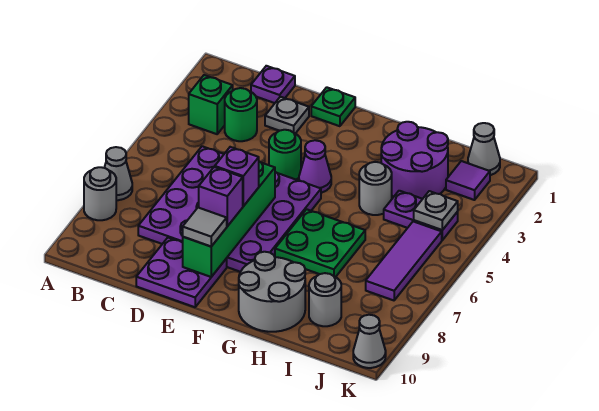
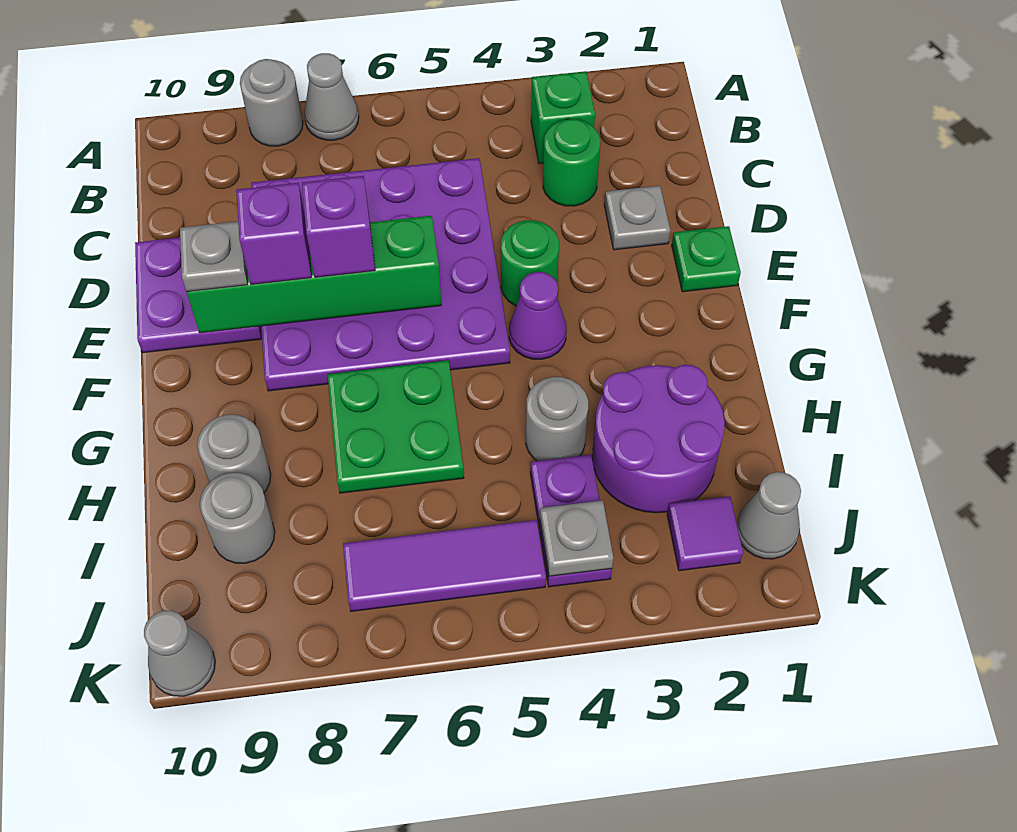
purple 1x1 plate [251,66,295,103] -> none
grey 1x1 tile [183,207,227,246] -> grey 1x1 plate [180,221,248,292]
grey 2x2 round brick [239,252,305,332] -> grey 1x1 round brick [197,415,271,493]

